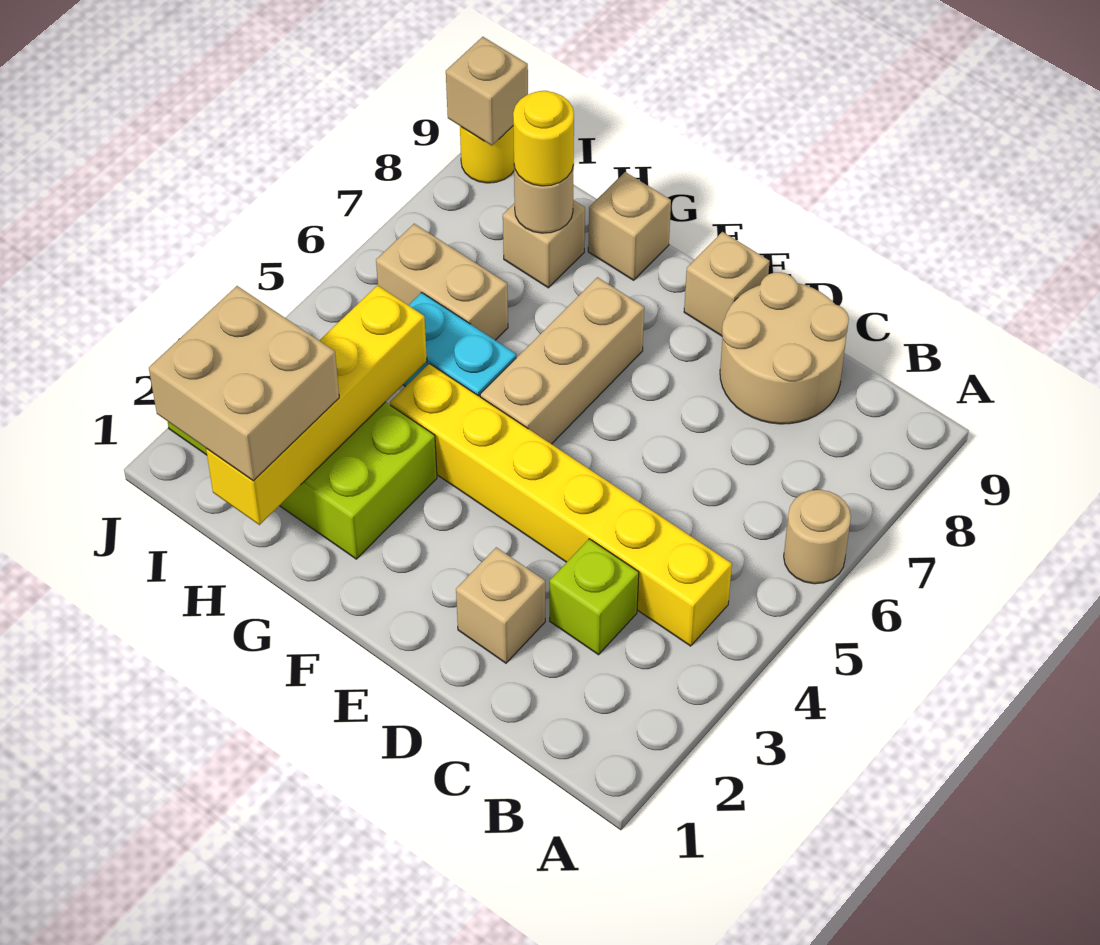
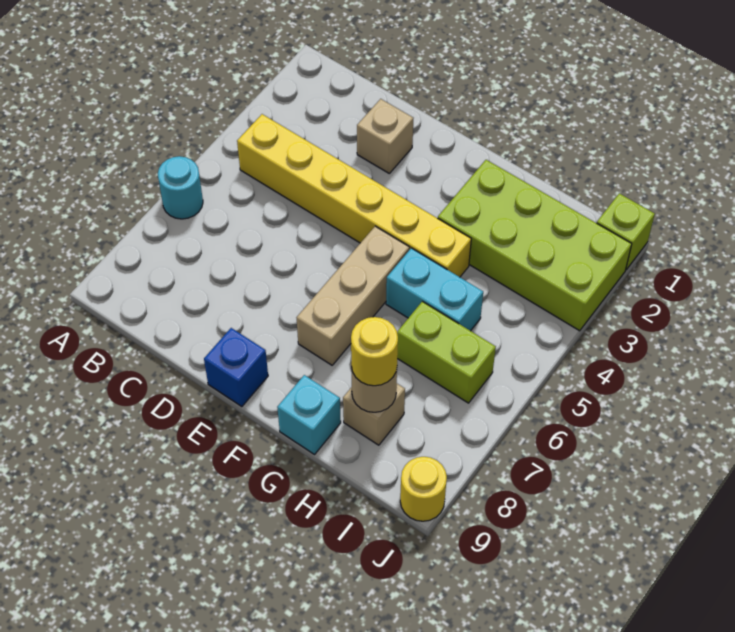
tan 1x1 round brick [784,490,851,584] -> cyan 1x1 round brick [158,156,203,219]
lime 1x1 brick [550,539,639,655] -> lime 1x1 brick moved to [597,193,655,270]
tan 2x2 round brick [720,272,849,424] -> none
tan 1x1 brick [684,232,770,336] -> blue 1x1 brick [204,328,268,407]
tan 1x1 brick [588,172,671,280] -> cyan 1x1 brick [277,375,341,454]
yellow 1x4 brick [206,285,427,525] -> none
tan 2x2 brick [149,286,339,481] -> none
tan 1x2 brick [376,224,508,340] -> lime 1x2 brick [397,301,496,403]
tan 1x1 brick [446,37,528,146] -> none

